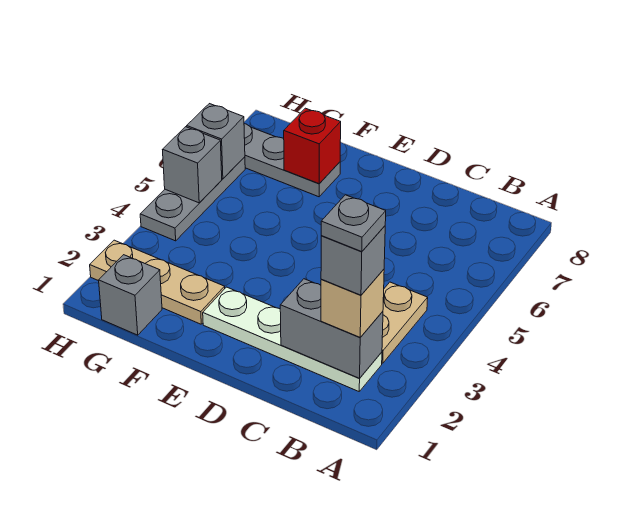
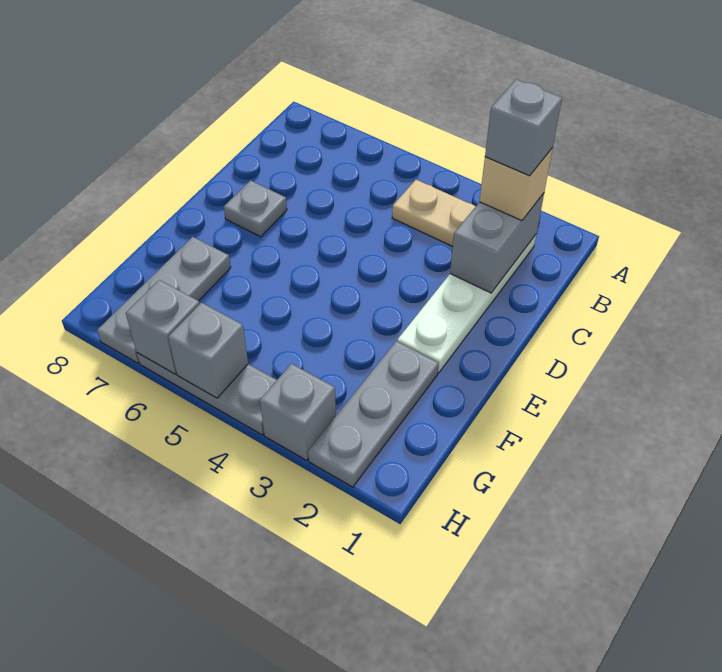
grey 1x1 plate [321,195,386,252] -> grey 1x1 plate moved to [224,181,287,237]
tan 1x3 plate [90,240,225,324] -> grey 1x3 plate [308,341,439,487]
red 1x1 brick [284,108,341,184] -> none
grey 1x1 brick [99,255,162,335] -> grey 1x1 brick moved to [260,364,336,460]

